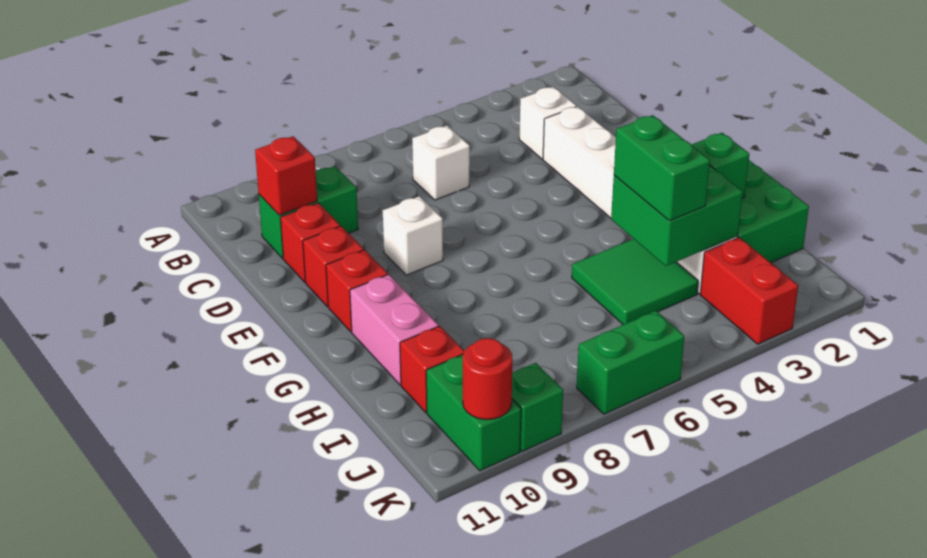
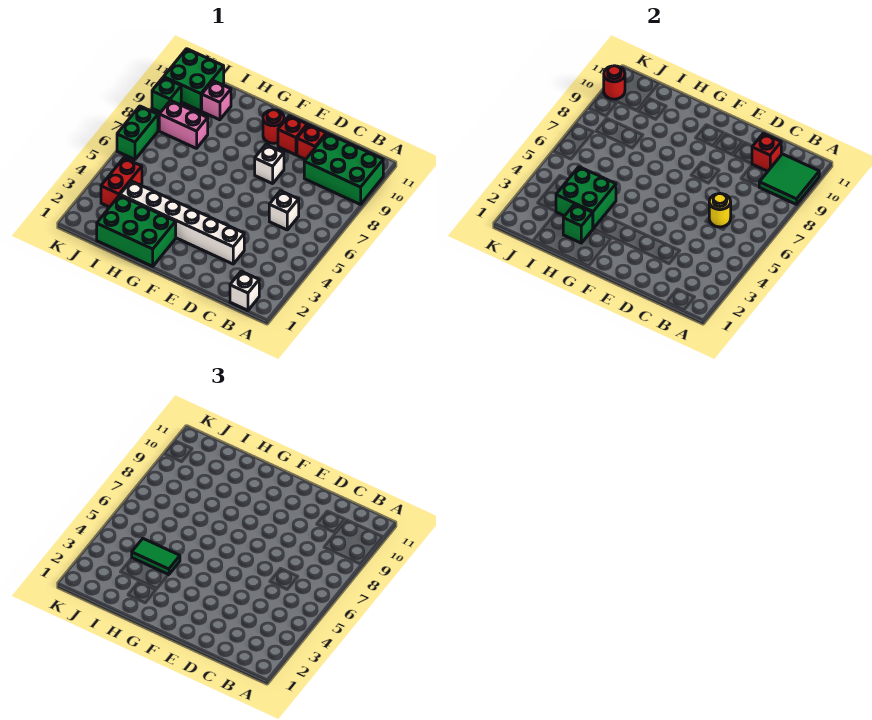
white 1x1 brick [519,87,577,159] -> white 1x1 brick moved to [230,271,259,310]
none -> yellow 1x1 round brick [709,194,731,227]
green 1x2 brick [259,166,358,258] -> green 2x3 brick [304,133,383,204]
red 1x1 brick [326,250,388,332] -> red 1x1 round brick [263,110,284,143]
pink 1x2 brick [350,275,439,385] -> pink 1x2 brick moved to [159,101,208,148]
green 2x2 tile [572,239,698,325] -> green 2x2 tile moved to [759,154,819,204]
green 1x2 brick [614,115,710,221] -> green 1x2 tile [132,539,180,575]
red 1x1 brick [400,326,464,412] -> pink 1x1 brick [202,81,231,120]
red 1x2 brick [700,237,798,344] -> red 1x2 brick turned to [101,158,142,207]
green 1x2 brick [426,355,521,471] -> green 2x2 brick [164,49,224,111]

